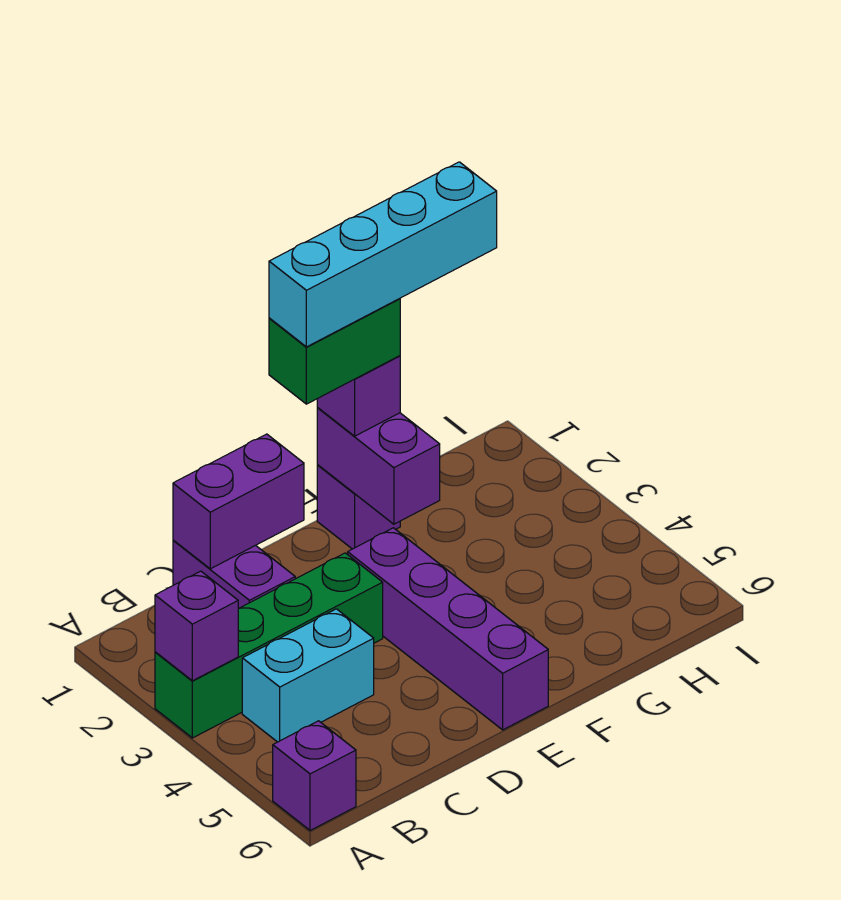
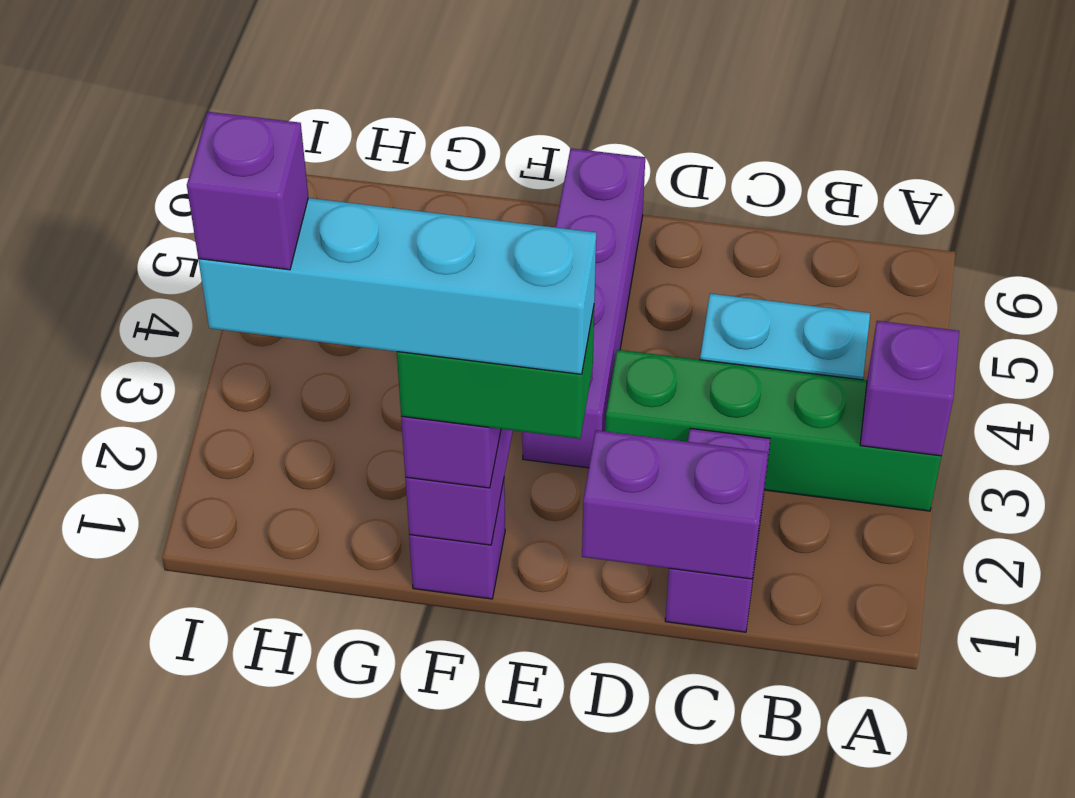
purple 1x1 brick [273,721,356,830] -> purple 1x1 brick moved to [187,112,308,270]

